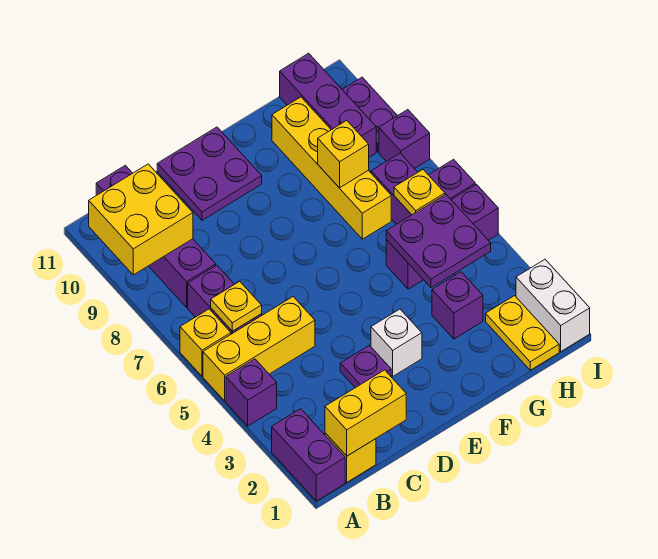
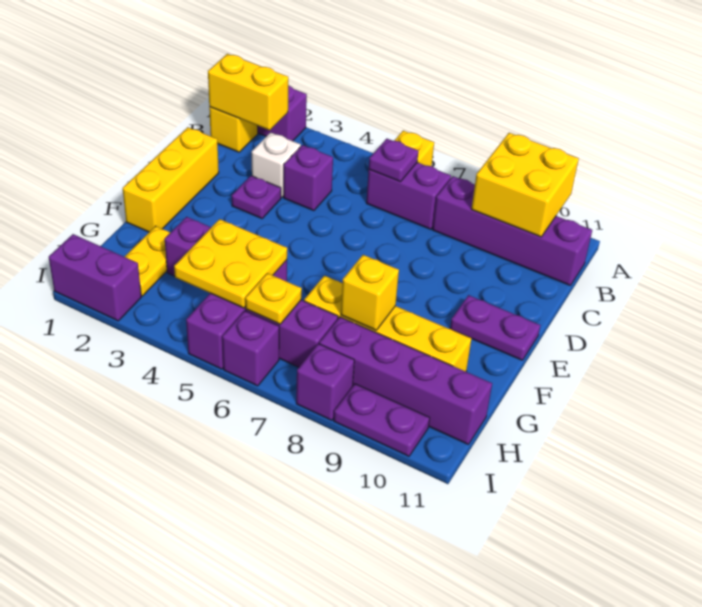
purple 1x1 brick [226,359,277,426] -> purple 1x1 brick moved to [284,145,333,211]
yellow 1x3 brick [203,297,315,401] -> yellow 1x3 brick moved to [123,127,219,232]
yellow 1x2 brick [325,370,406,456] -> yellow 1x2 brick turned to [208,54,288,130]
yellow 1x1 plate [211,281,262,331] -> purple 1x1 plate [369,139,418,182]
purple 2x2 plate [157,127,262,220] -> purple 1x2 plate [450,295,540,360]
white 1x1 brick [371,309,422,376] -> white 1x1 brick moved to [252,132,301,198]
purple 2x2 plate [386,194,491,288] -> yellow 2x2 plate [174,219,287,308]
yellow 1x2 plate [486,296,559,370] -> yellow 1x2 plate turned to [125,226,171,296]
purple 1x3 brick [280,53,376,157] -> purple 1x4 brick [319,317,492,444]
white 1x2 brick [516,260,590,351] -> purple 1x2 brick [49,234,141,321]

